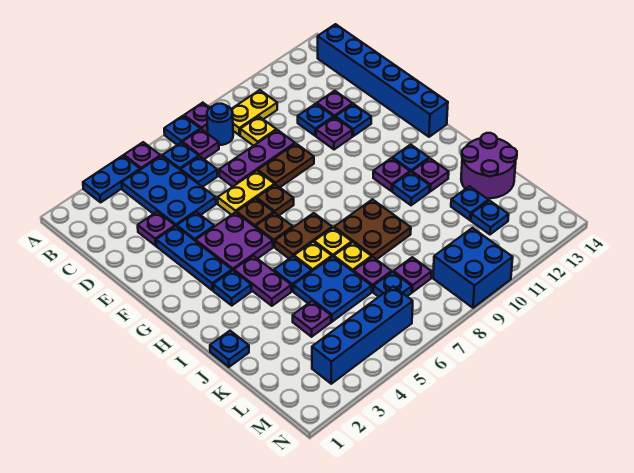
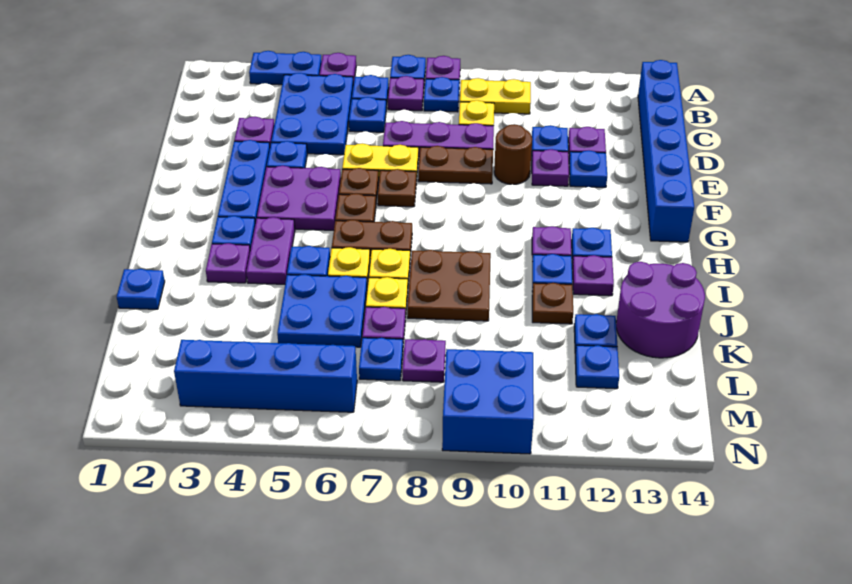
blue 1x1 round brick [207,104,233,145] -> blue 1x1 plate [424,77,459,112]
none -> brown 1x1 round brick [494,124,532,184]
none -> brown 1x1 plate [532,283,573,324]
purple 1x1 plate [293,301,331,337] -> purple 1x1 plate moved to [206,243,250,283]

